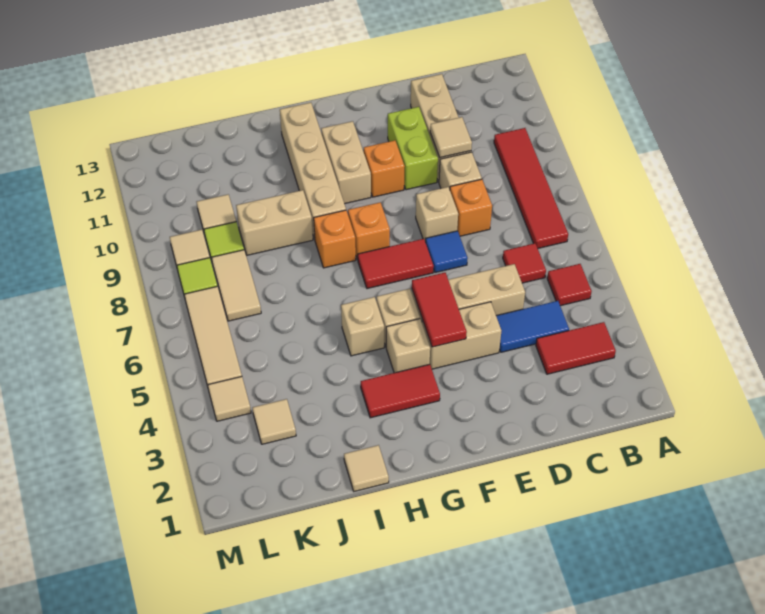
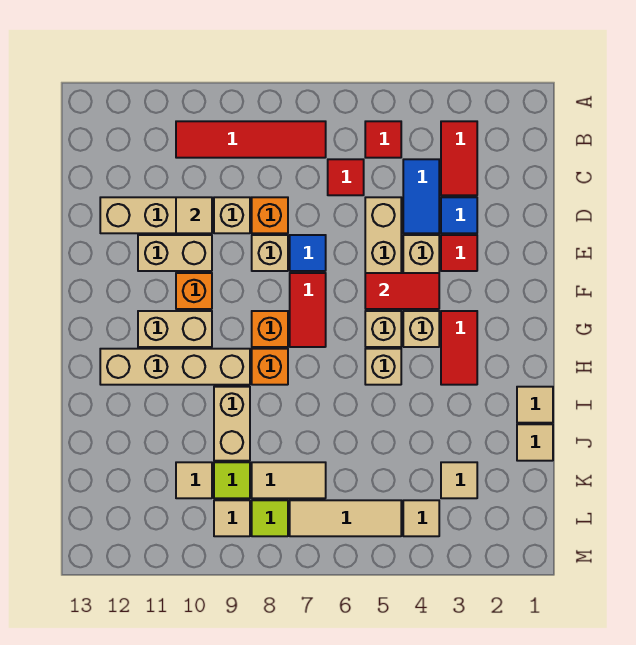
none -> blue 1x1 tile [441,197,477,233]
none -> red 1x1 tile [441,235,477,271]
lime 1x2 brick [388,107,438,190] -> tan 1x2 brick [138,235,212,271]
none -> tan 1x1 tile [517,424,553,461]

